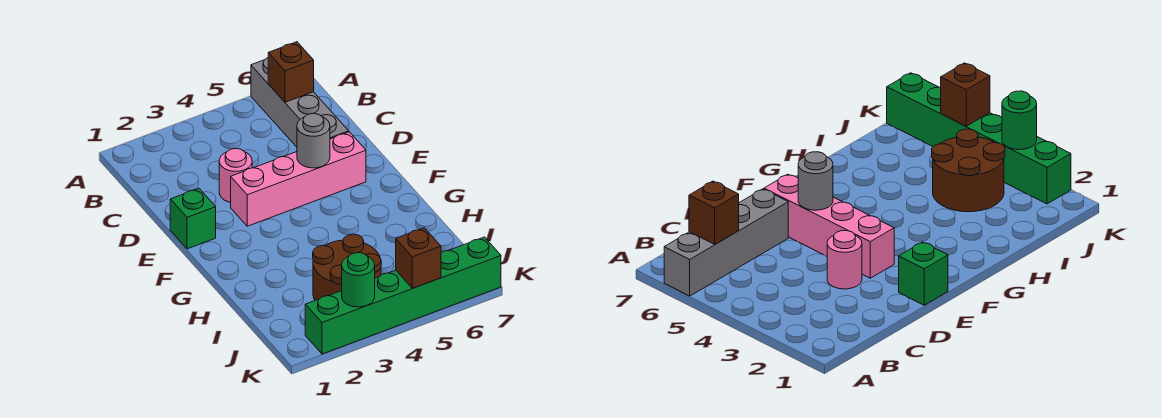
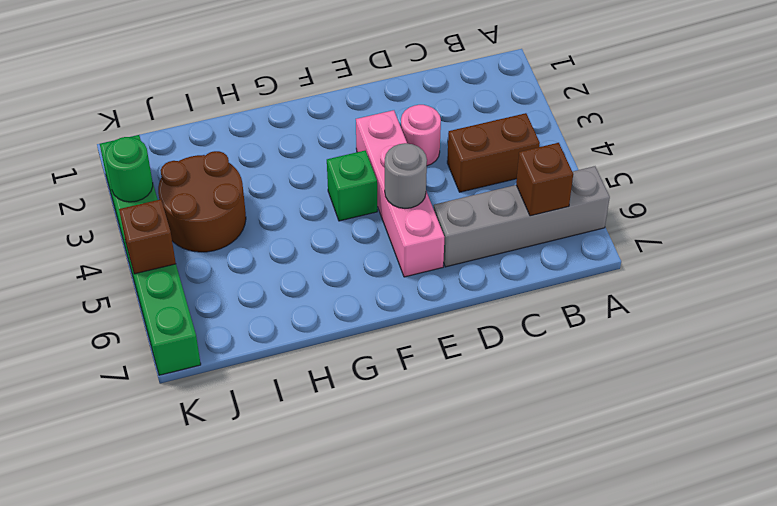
none -> brown 1x2 brick [447,113,540,192]
green 1x1 brick [170,188,216,249] -> green 1x1 brick moved to [327,151,377,221]

